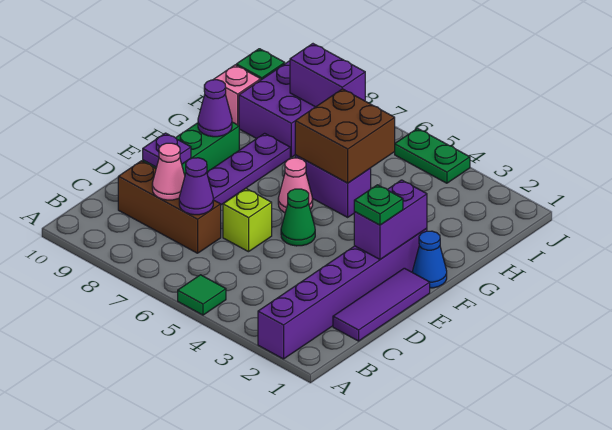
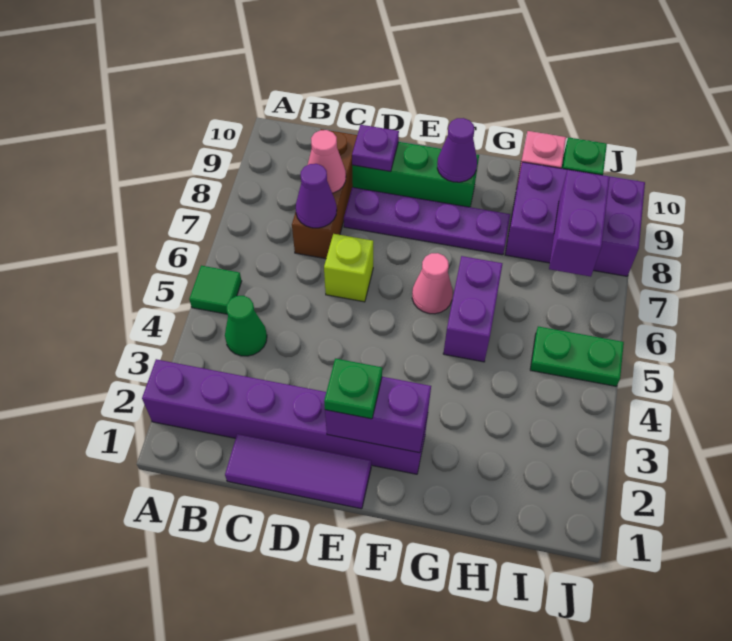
green 1x1 cone [281,189,315,246] -> green 1x1 cone moved to [225,296,267,356]
blue 1x1 cone [412,231,447,288] -> none
brown 2x2 brick [295,89,395,183] -> none
green 1x2 plate [395,128,470,183] -> green 1x2 plate turned to [530,326,624,386]

